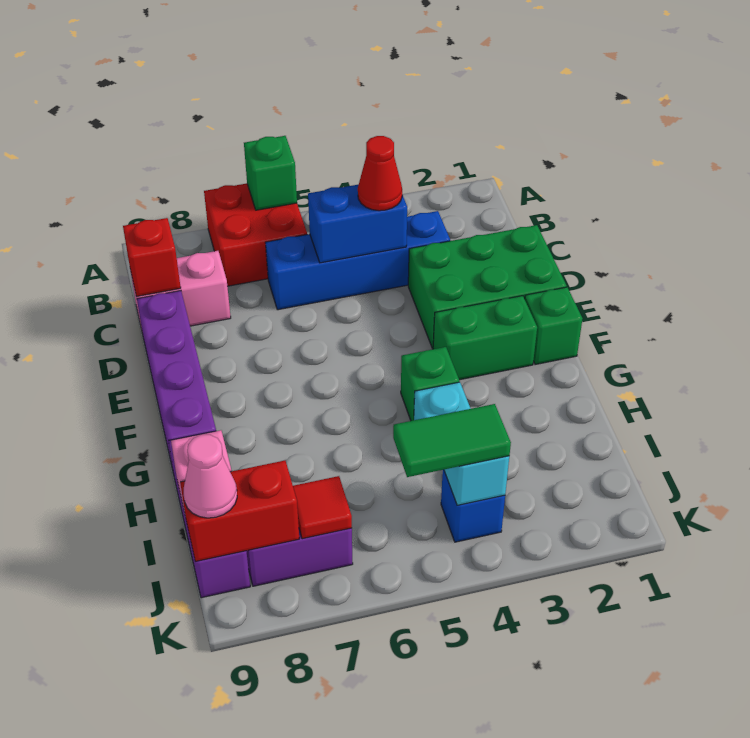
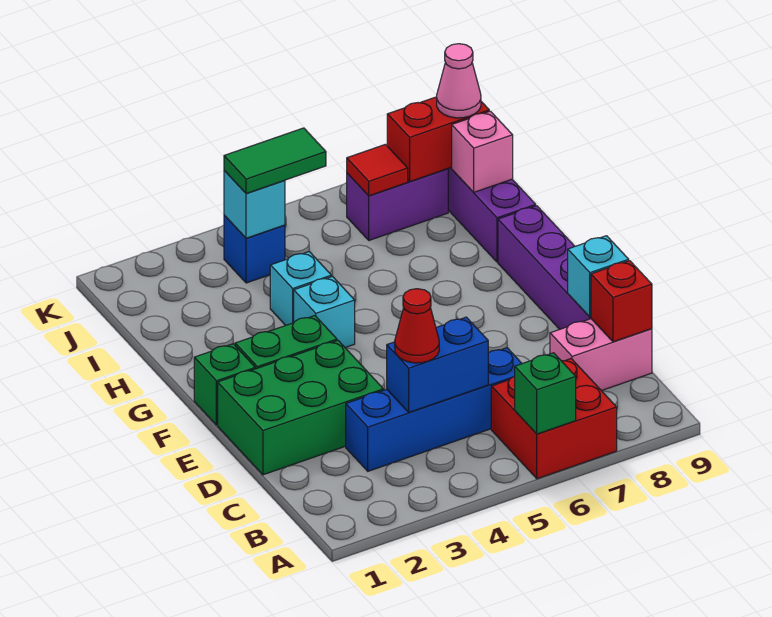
none -> cyan 1x1 brick [568,236,629,317]
green 1x1 brick [401,347,459,421] -> cyan 1x1 brick [294,276,355,348]

